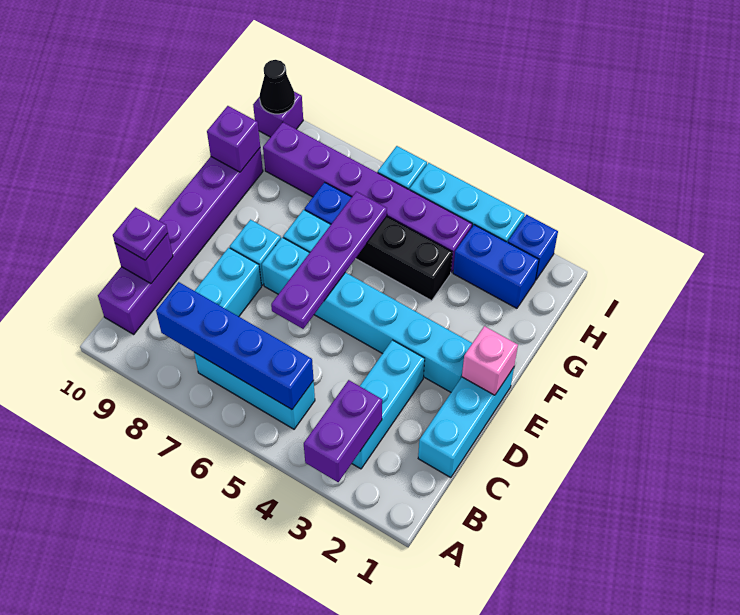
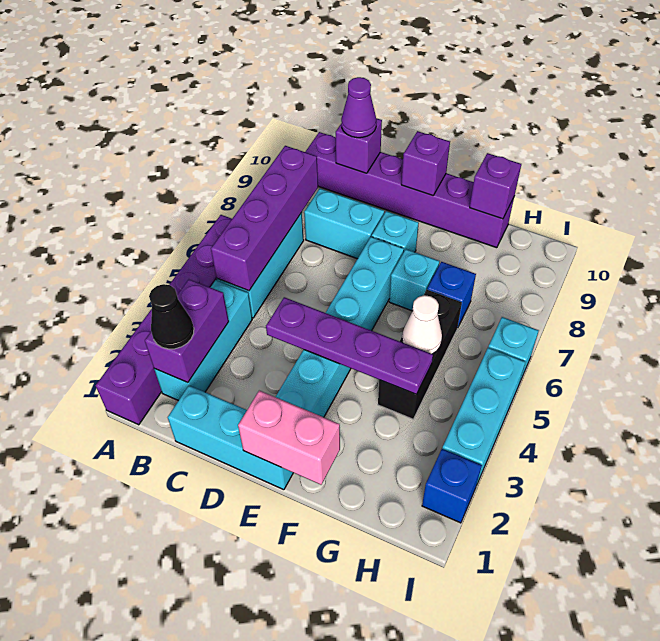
purple 1x2 brick [304,380,382,482] -> purple 1x2 brick turned to [145,279,229,383]
cyan 1x3 brick [352,340,425,469] -> cyan 1x3 brick turned to [154,280,252,401]
blue 1x4 brick [156,282,314,409] -> purple 1x4 brick [211,146,318,291]
purple 1x1 plate [113,207,168,260] -> purple 1x1 cone [341,77,376,138]
purple 1x4 plate [271,191,387,329] -> purple 1x4 plate moved to [266,297,433,394]
pink 1x1 brick [462,326,518,395] -> pink 1x2 brick [238,391,340,485]
none -> white 1x1 cone [402,295,442,354]
blue 1x2 brick [453,225,539,308] -> none
purple 1x6 brick [263,122,472,273] -> purple 1x6 brick moved to [96,215,232,425]
purple 1x1 brick [253,92,303,137] -> purple 1x1 brick moved to [401,131,450,196]
black 1x1 cone [260,60,295,114] -> black 1x1 cone moved to [149,284,194,349]

